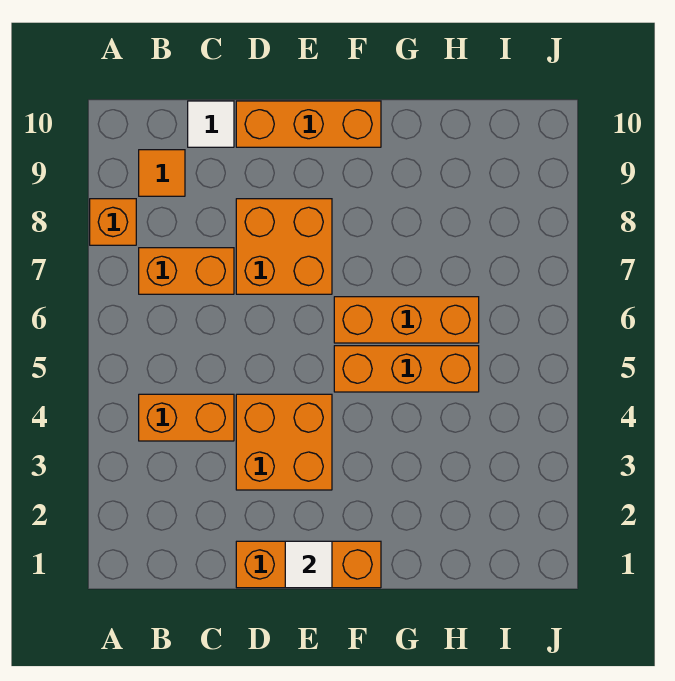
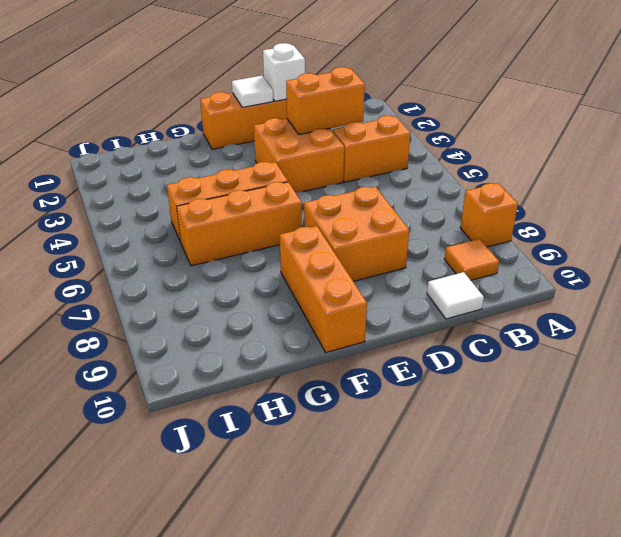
orange 1x2 brick [139,248,234,294] -> orange 1x2 brick moved to [286,67,365,135]
none -> white 1x1 brick [263,43,305,101]
orange 1x3 brick [236,101,381,147] -> orange 1x3 brick turned to [280,226,367,352]

